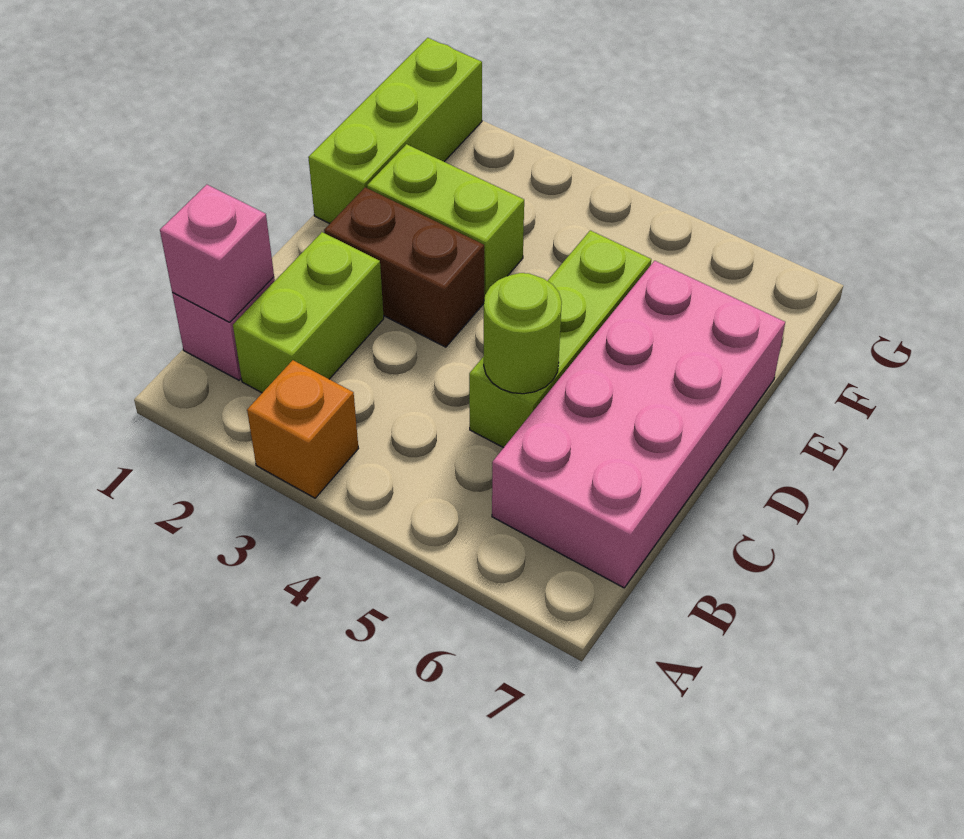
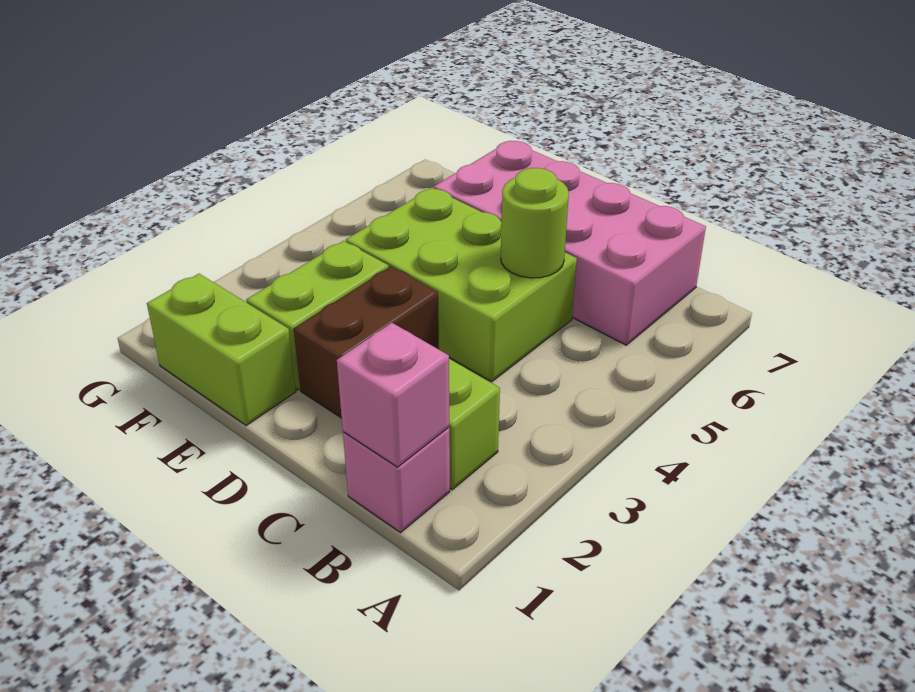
orange 1x1 brick [247,360,358,498] -> none
lime 1x3 brick [469,230,651,448] -> lime 2x3 brick [346,188,577,382]
lime 1x3 brick [308,38,482,223] -> lime 1x2 brick [147,274,296,426]

